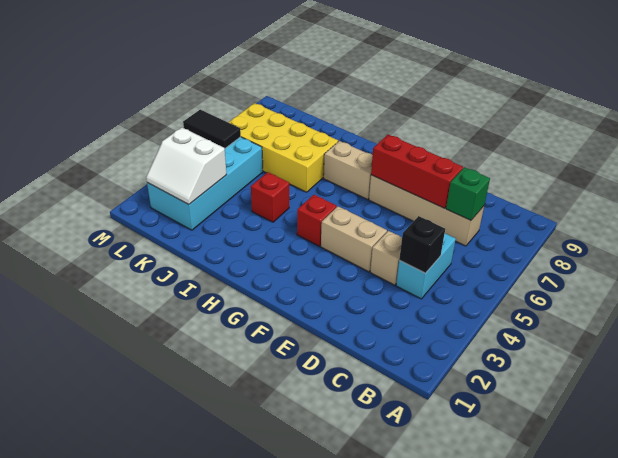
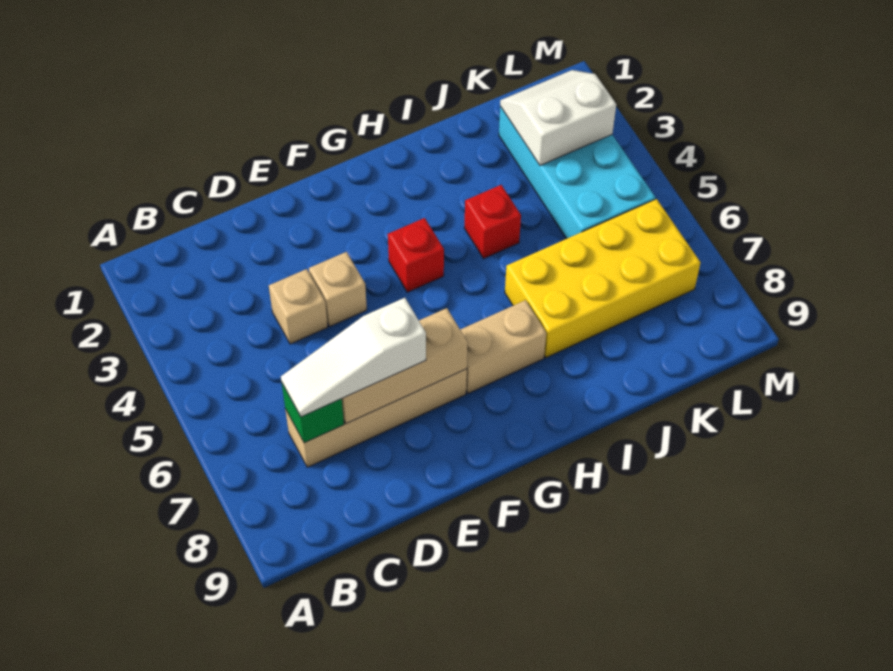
cyan 1x2 brick [396,234,456,299] -> none
black 1x1 brick [399,216,445,273] -> none
none -> white 1x3 slope [281,298,426,417]
red 1x3 brick [371,135,463,208] -> tan 1x3 brick [342,308,468,424]
tan 1x2 brick [321,206,387,272] -> tan 1x1 brick [309,252,367,326]
black 1x2 tile [183,110,241,148] -> none

